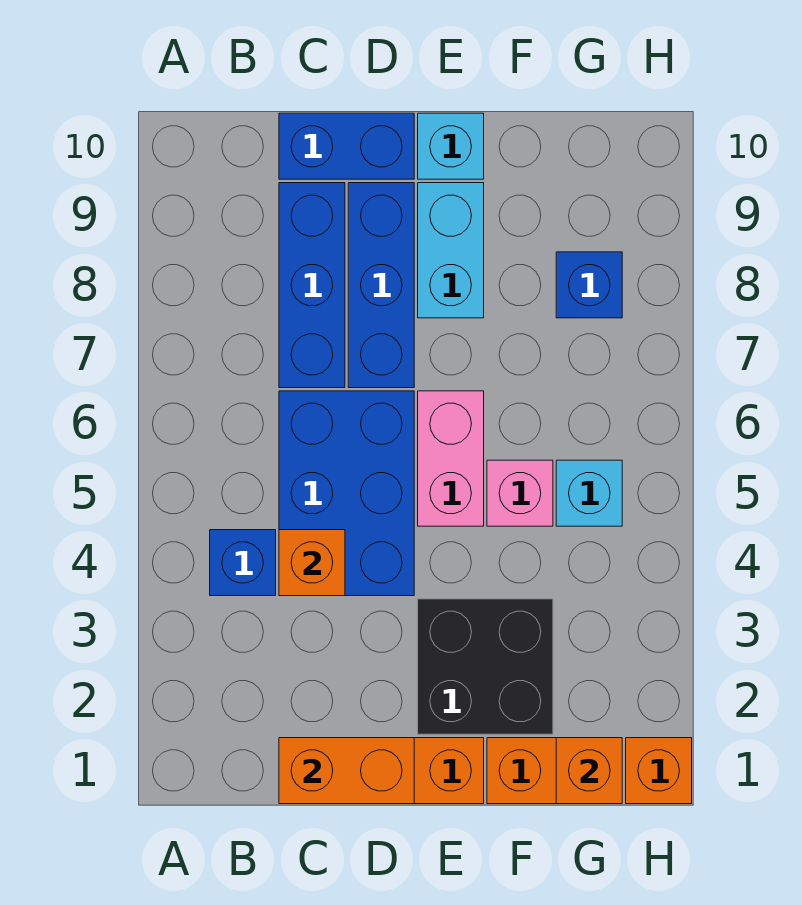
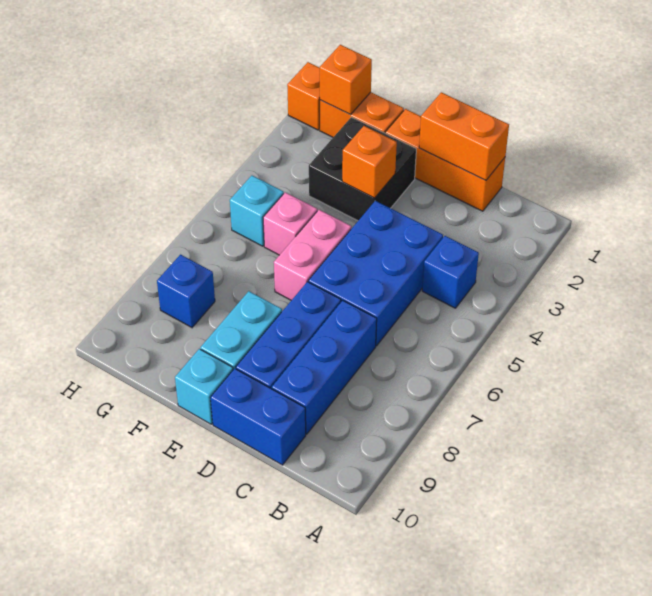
orange 1x1 brick [279,530,345,596] -> orange 1x1 brick moved to [342,126,397,198]

